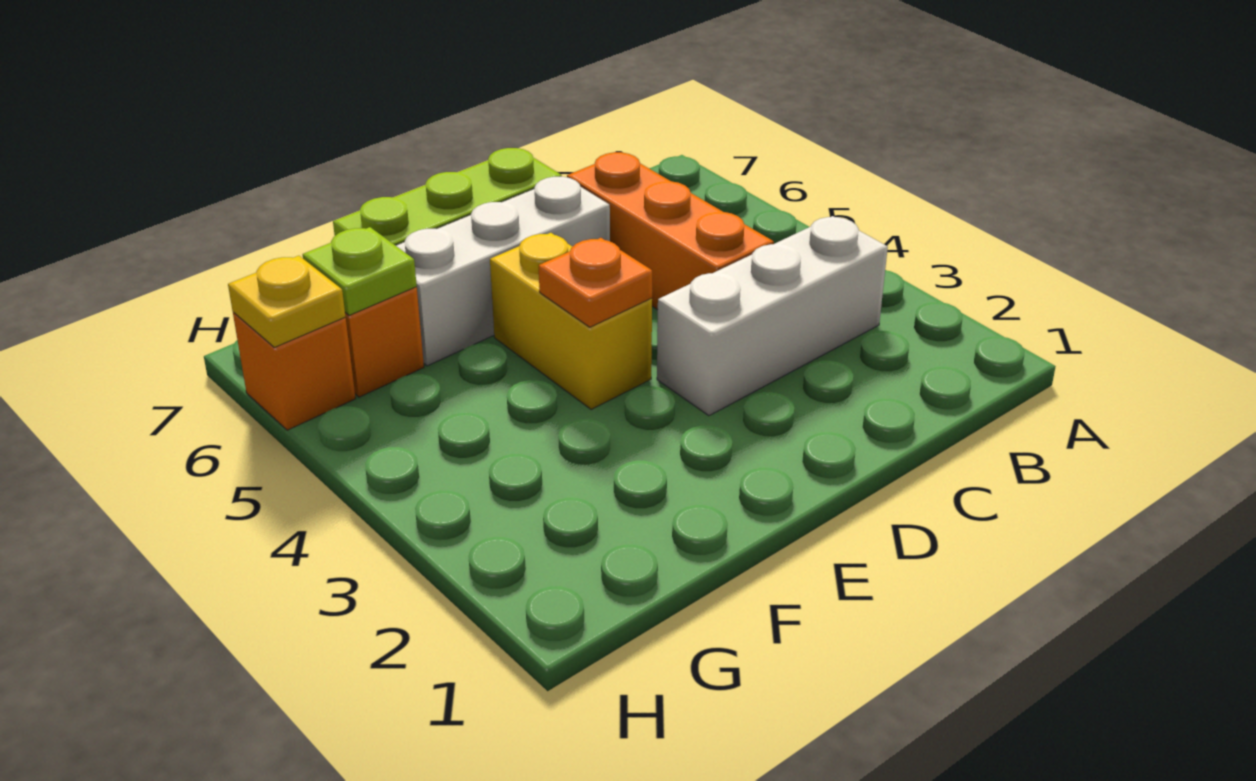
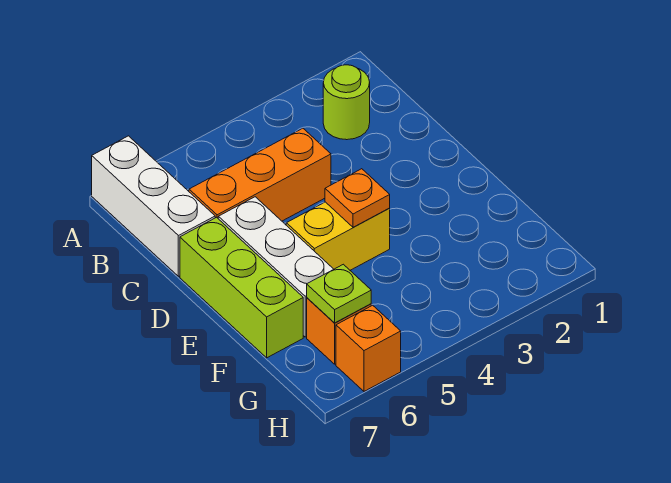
none -> lime 1x1 round brick [323,65,370,140]
white 1x3 brick [657,216,888,416] -> white 1x3 brick moved to [92,136,215,276]
yellow 1x1 plate [228,256,346,347] -> none

